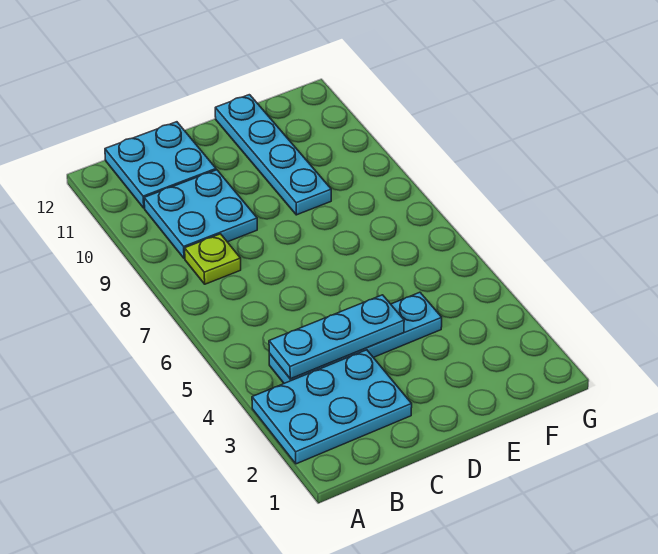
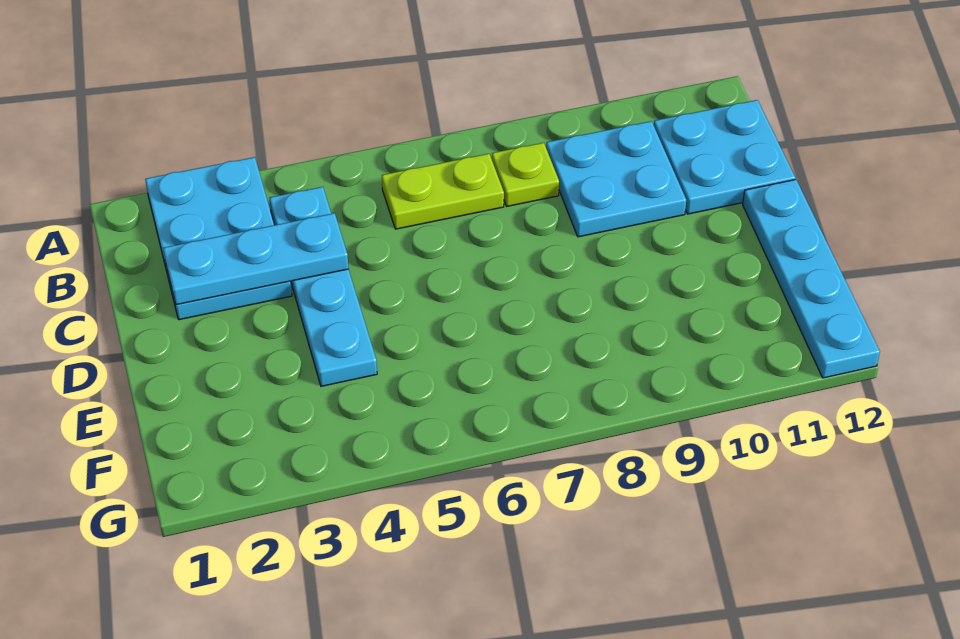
cyan 1x3 plate [269,295,404,379] -> cyan 1x3 plate turned to [163,213,349,305]
none -> lime 1x2 plate [382,154,504,229]
cyan 1x4 plate [215,95,331,215] -> cyan 1x4 plate turned to [743,180,880,378]

